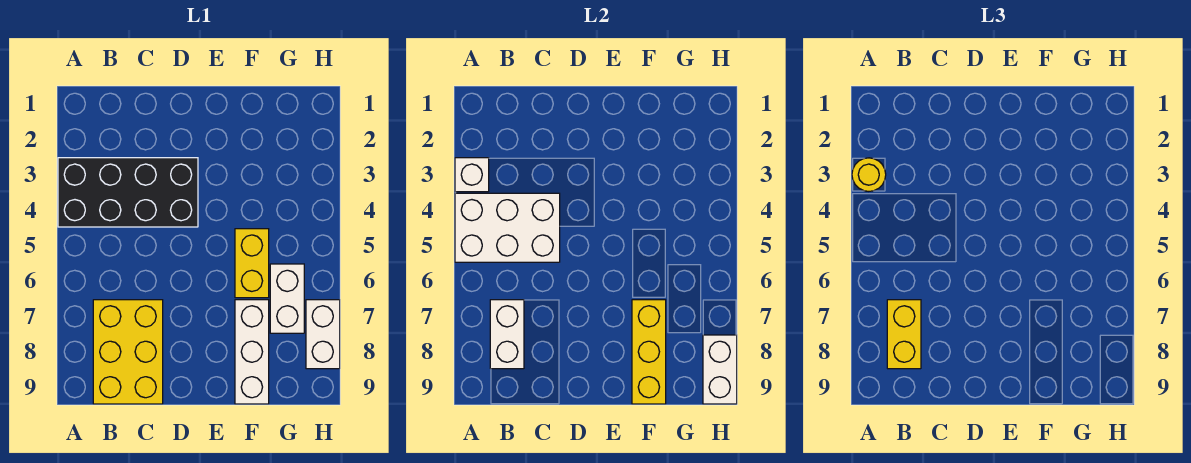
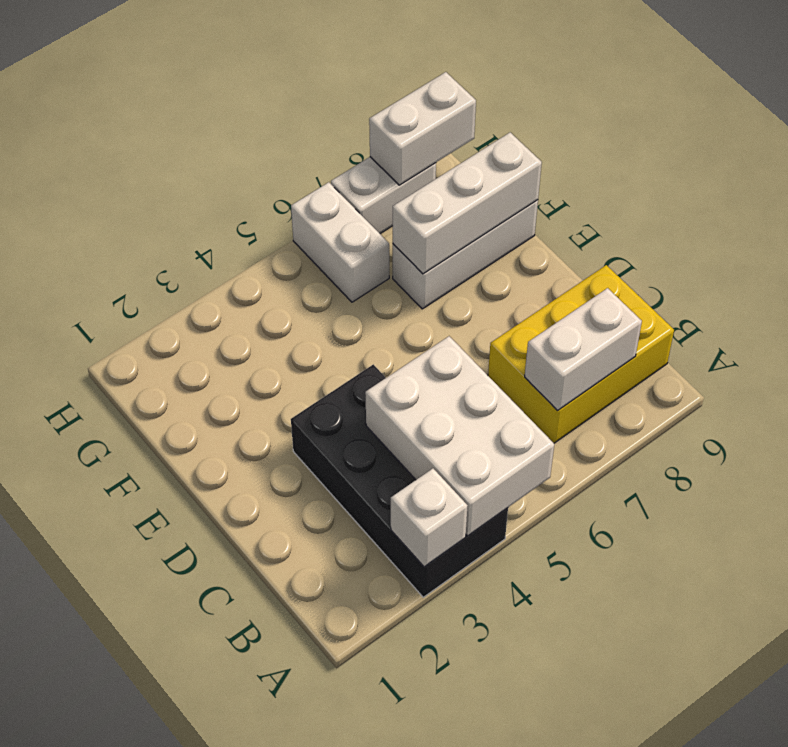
yellow 1x1 round brick [852,158,886,191] -> none
yellow 1x2 brick [887,300,921,369] -> none
yellow 1x2 brick [235,229,269,298] -> none
yellow 1x3 brick [632,300,666,404] -> white 1x3 brick [393,132,542,274]
white 1x2 brick [270,264,304,333] -> white 1x2 brick turned to [291,182,389,302]

